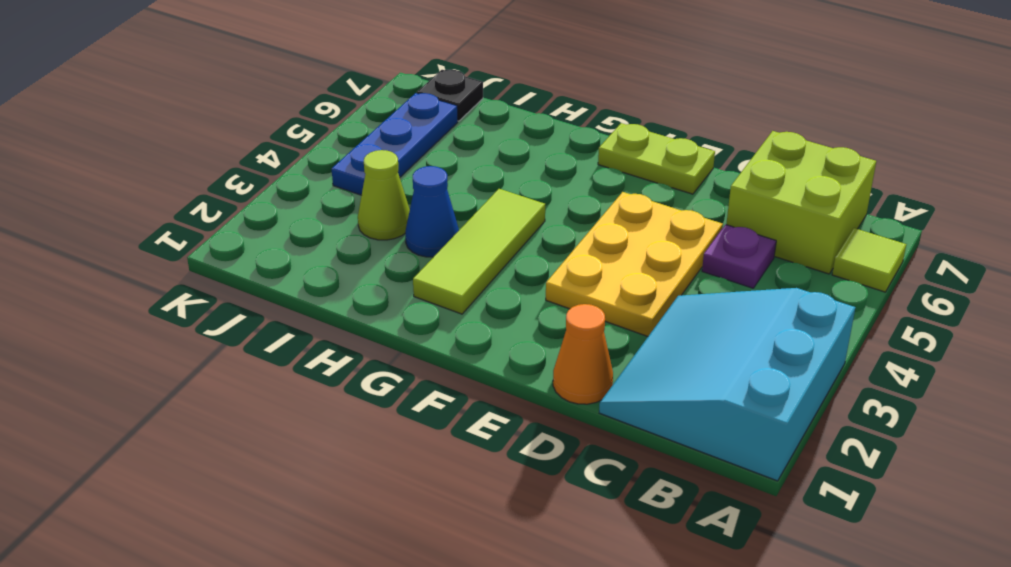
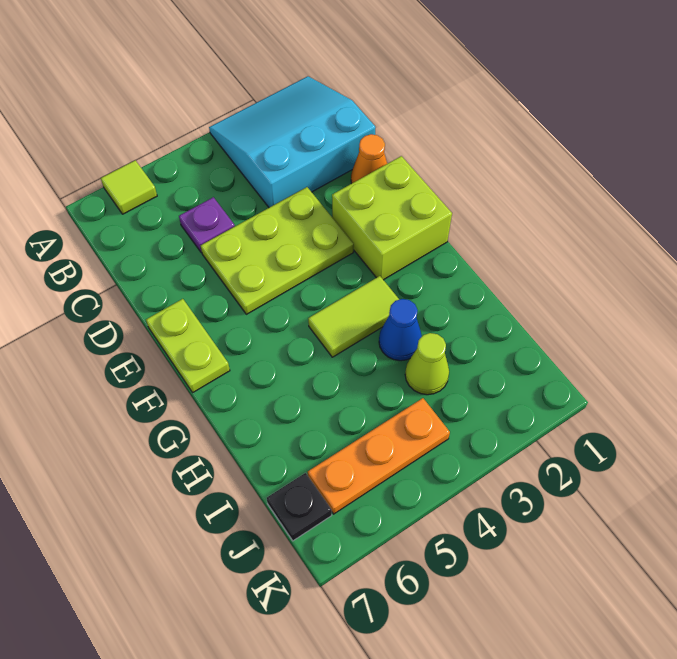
cyan 3x3 slope [599,288,855,481] -> cyan 3x3 slope turned to [209,76,376,207]
lime 2x2 brick [726,131,876,274] -> lime 2x2 brick moved to [332,156,452,280]
yellow 2x3 plate [546,192,723,336] -> lime 2x3 plate [201,187,354,314]
lime 1x3 tile [413,189,545,314] -> lime 1x2 tile [308,276,399,357]
blue 1x3 plate [332,93,458,195] -> orange 1x3 plate [308,398,450,514]

